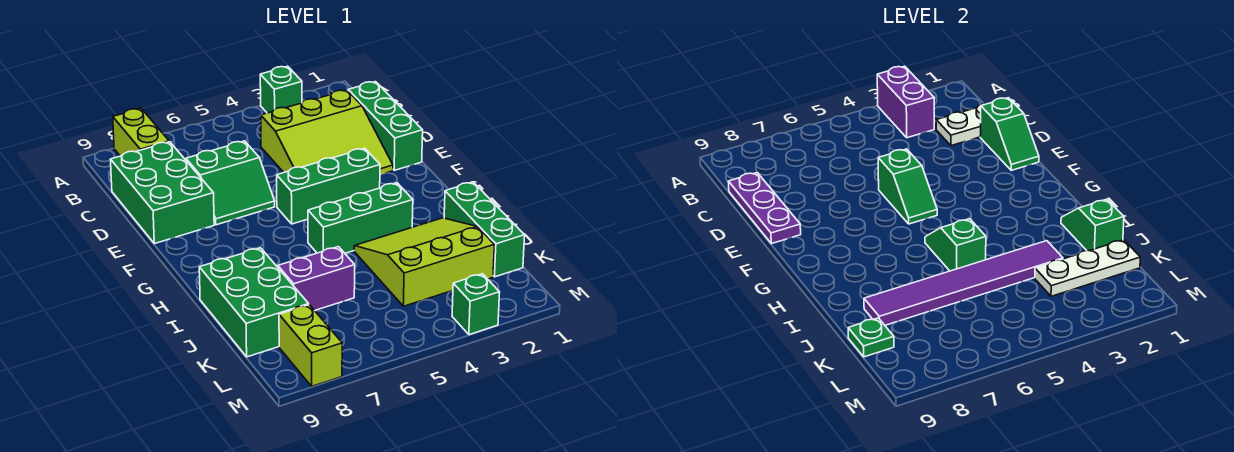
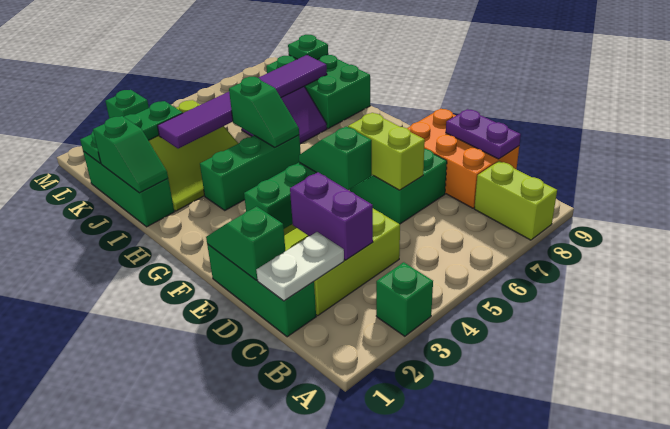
purple 1x2 brick [877,66,934,138] -> purple 1x2 brick moved to [290,172,373,260]
green 2x3 brick [110,142,214,244] -> orange 2x3 brick [407,109,519,208]
purple 1x3 plate [728,173,801,244] -> purple 1x2 plate [446,109,521,159]
white 1x3 plate [1035,240,1140,296] -> green 1x3 plate [80,101,182,163]
lime 1x2 brick [279,305,342,386] -> lime 1x2 brick moved to [348,113,425,190]

